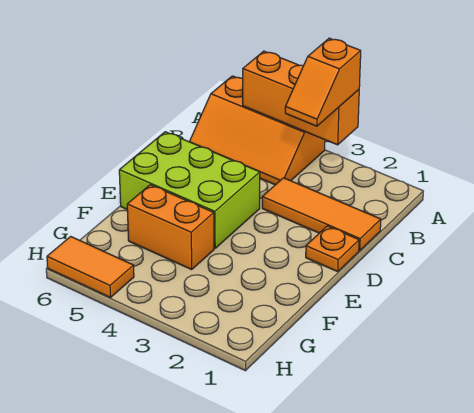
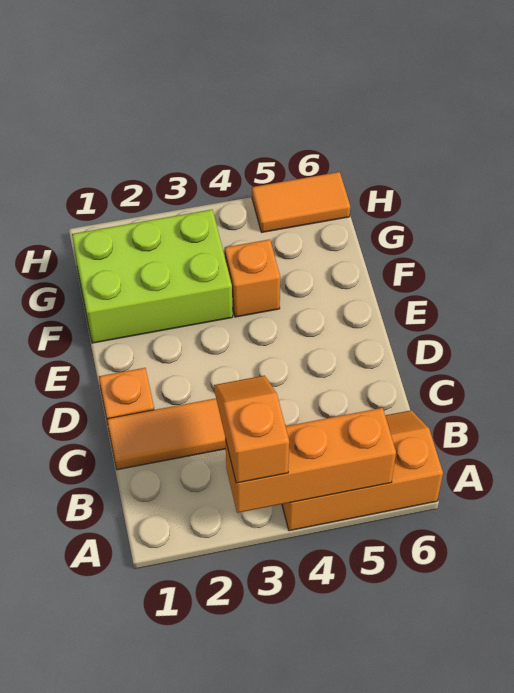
lime 2x3 brick [119,132,260,248] -> lime 2x3 brick moved to [72,210,233,343]
orange 1x2 brick [127,185,214,269] -> orange 1x1 brick [225,239,280,317]

